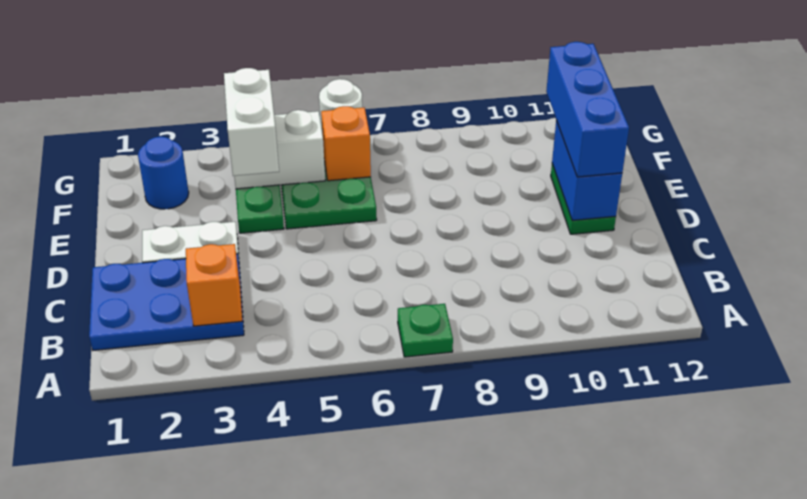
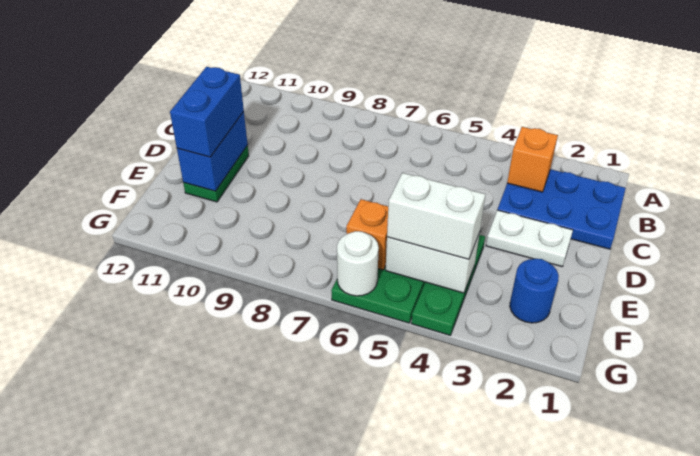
green 1x1 plate [398,304,453,357] -> none
blue 1x3 brick [546,42,629,177] -> blue 1x2 brick [170,67,244,157]
white 1x2 brick [224,68,279,176] -> white 1x2 brick turned to [387,173,486,259]

